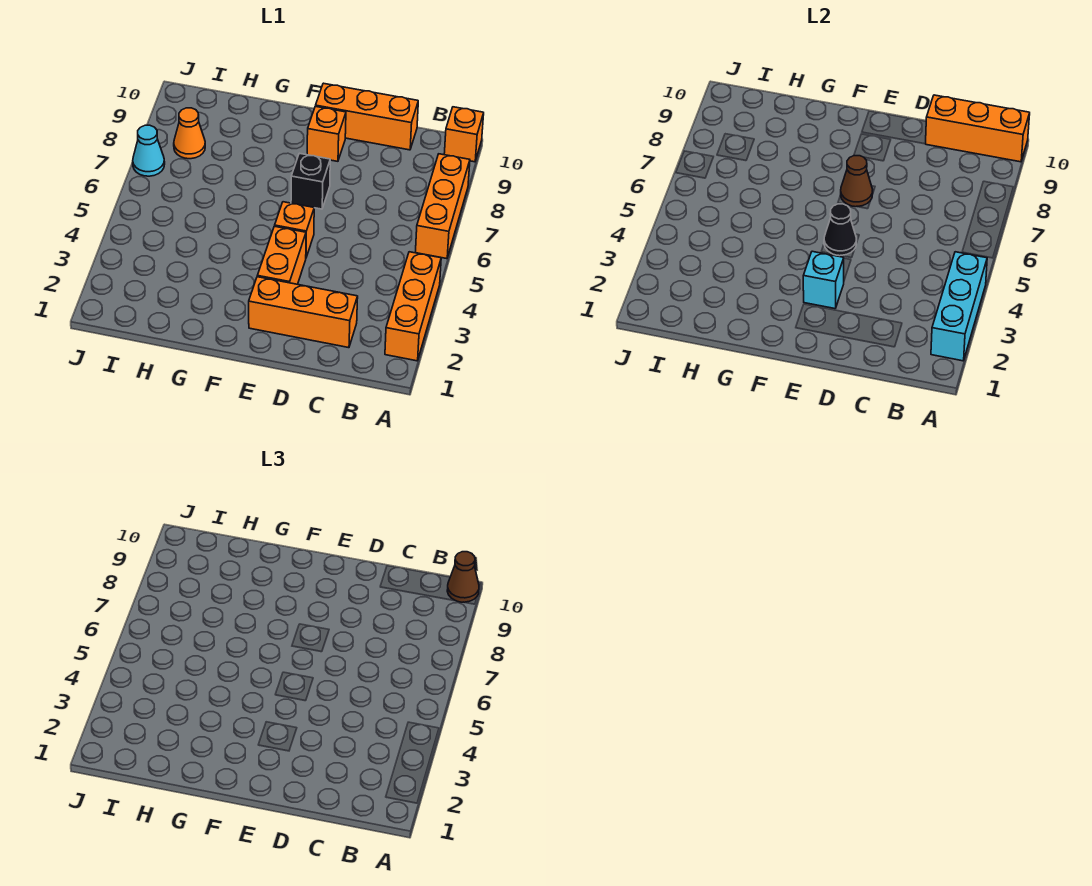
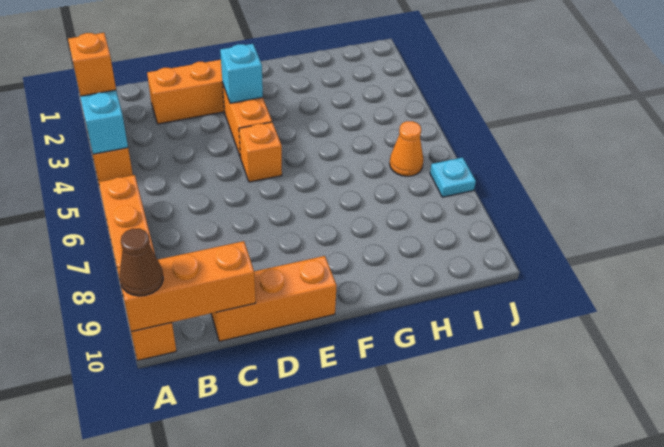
black 1x1 cone [824,204,857,256] -> none
black 1x1 brick [291,153,330,209] -> none
brown 1x1 cone [841,156,873,207] -> none
orange 1x1 brick [307,106,346,161] -> orange 1x1 brick moved to [68,33,116,96]
orange 1x1 cone [174,108,205,159] -> orange 1x1 cone moved to [390,121,424,176]
cyan 1x1 cone [133,125,165,176] -> cyan 1x1 plate [430,157,476,197]

